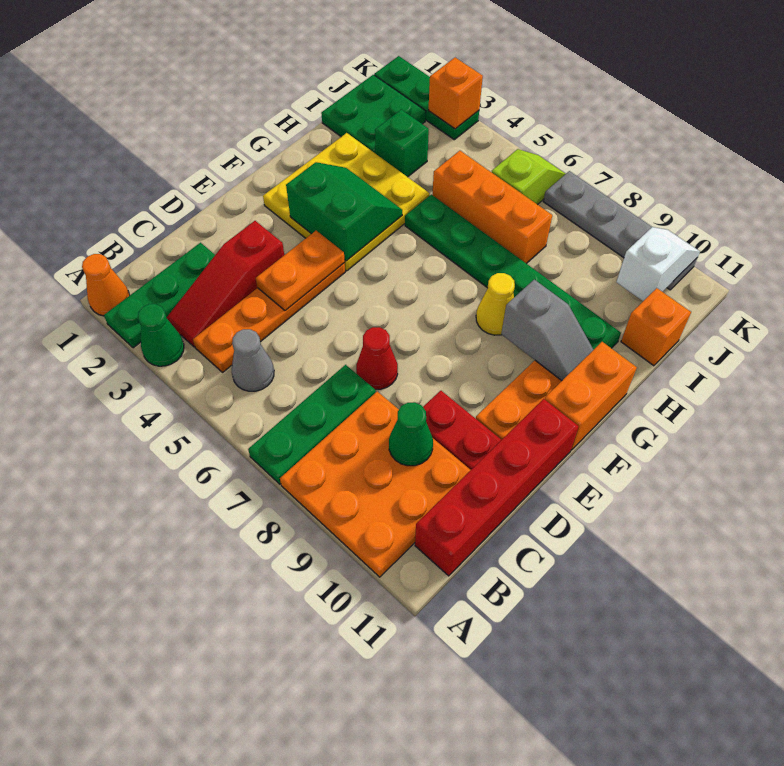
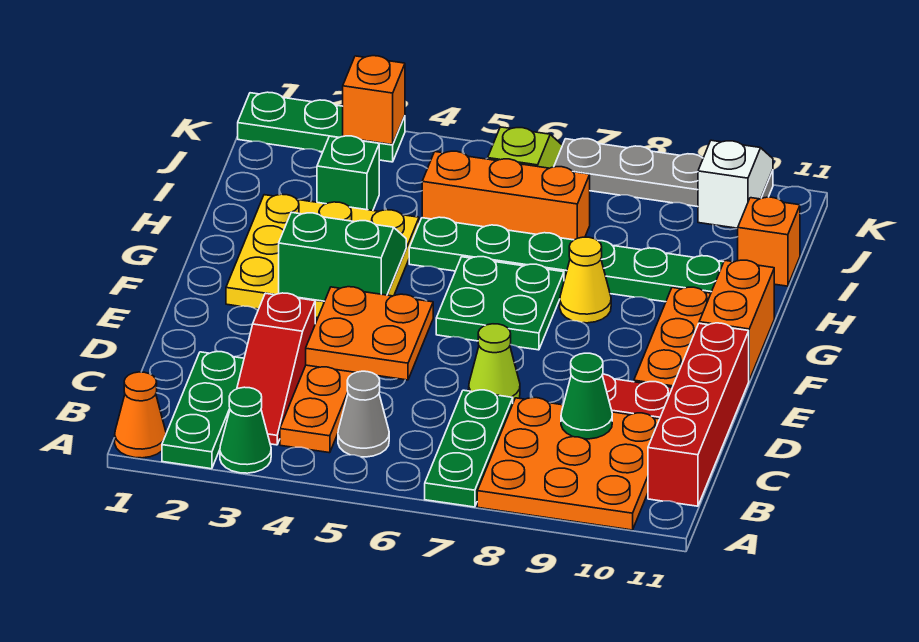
orange 1x2 plate [256,231,345,311] -> orange 2x2 plate [306,287,433,380]
red 1x1 cone [356,327,398,389] -> lime 1x1 cone [469,324,520,402]
grey 1x2 slope [501,280,593,381] -> none
green 2x2 plate [321,75,426,154] -> green 2x2 plate moved to [436,257,564,350]

